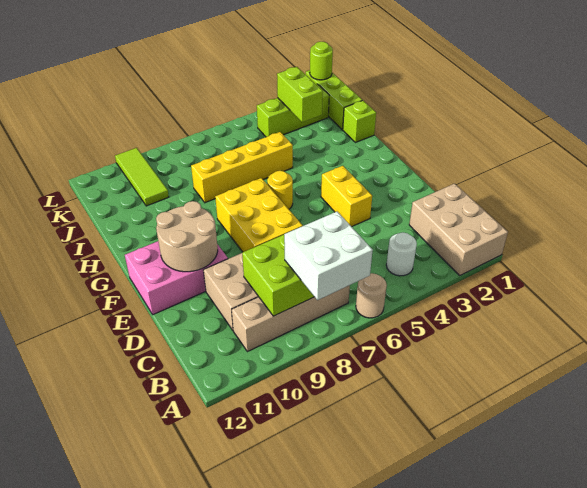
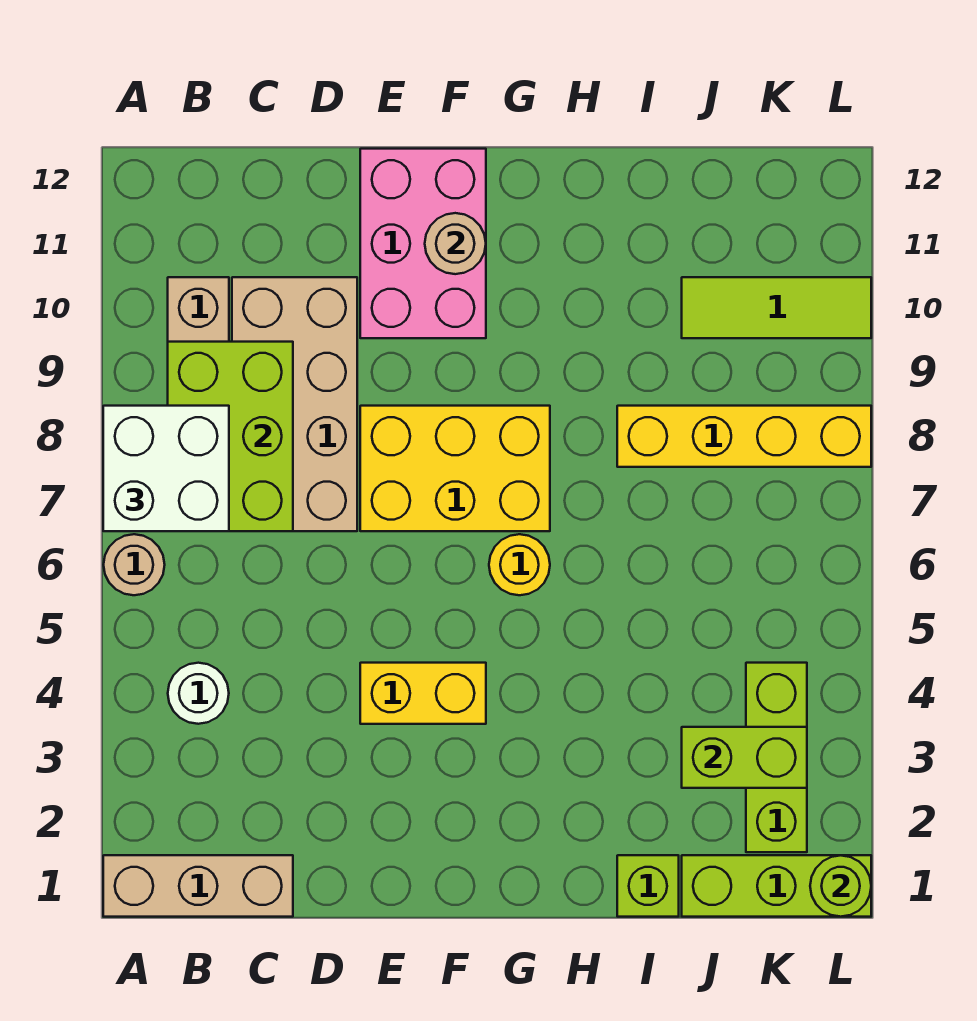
tan 2x3 brick [409,184,508,275] -> tan 1x3 brick [103,855,293,917]
tan 2x2 round brick [156,201,218,272] -> tan 1x1 round brick [425,213,486,274]
yellow 1x4 brick [191,132,293,203] -> yellow 1x4 brick turned to [617,406,871,467]

